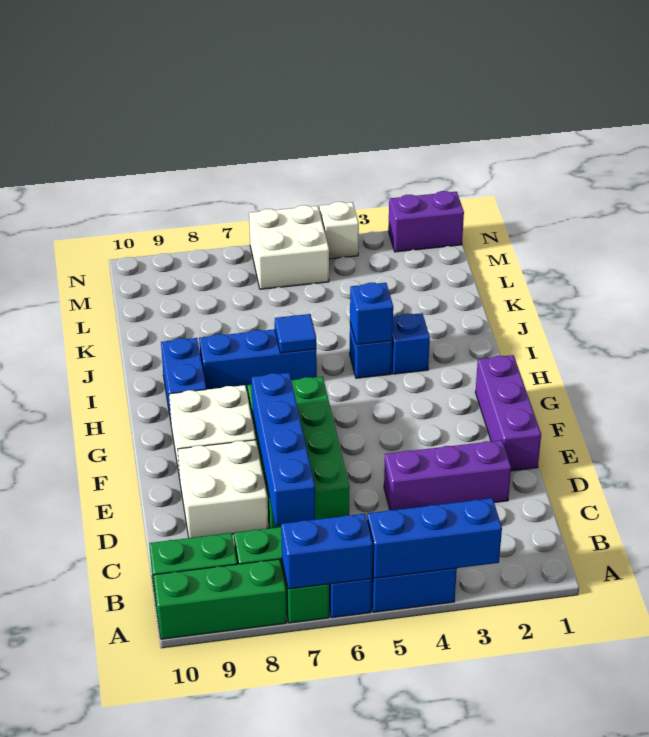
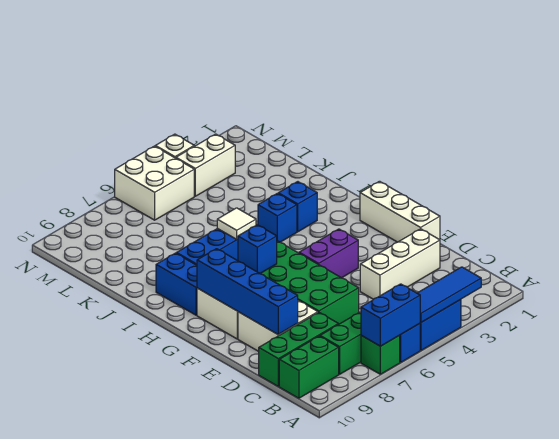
blue 1x3 brick [367,498,502,578] -> blue 1x3 tile [417,267,481,322]
green 1x3 brick [154,559,287,639] -> green 1x3 brick moved to [259,312,338,386]
blue 1x4 brick [252,373,315,526] -> blue 1x4 brick moved to [197,249,298,334]
purple 1x3 brick [384,440,511,510] -> white 1x3 brick [360,229,440,299]
purple 1x3 brick [475,355,541,471] -> white 1x3 brick [360,181,440,242]
blue 1x1 brick [350,283,393,345] -> blue 1x1 brick moved to [238,225,277,273]
blue 1x1 tile [275,314,316,353] -> white 1x1 tile [217,208,256,239]
none -> white 1x2 brick [176,134,235,196]
purple 1x2 brick [388,191,464,252] -> purple 1x2 brick moved to [299,229,358,278]

